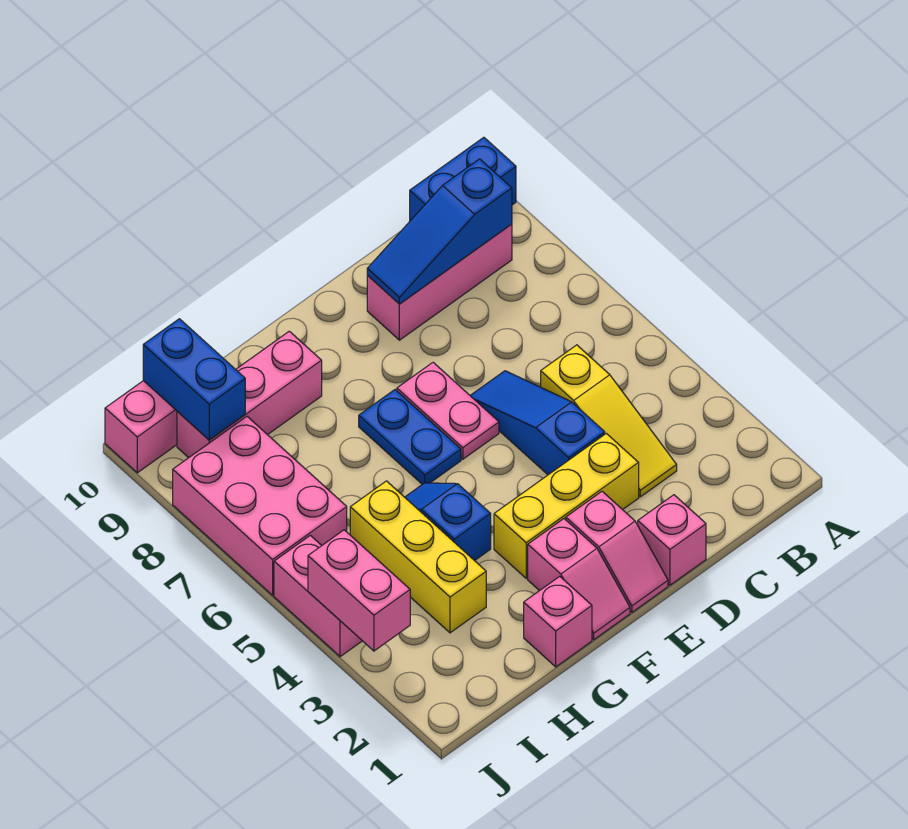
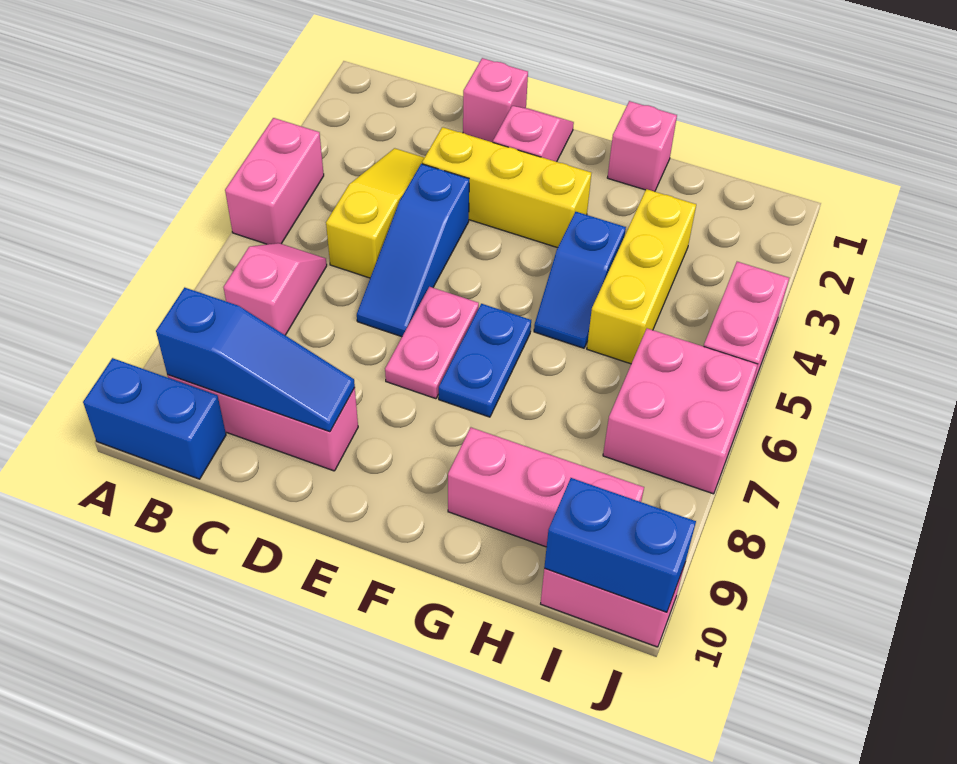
pink 1x2 slope [528,519,630,640] -> pink 1x2 slope moved to [223,243,327,335]
pink 2x3 brick [173,417,347,595] -> pink 2x2 brick [603,328,758,494]
blue 1x2 brick [143,319,245,440] -> blue 1x2 brick turned to [544,478,696,613]
pink 1x2 brick [308,530,410,651] -> pink 1x2 brick moved to [225,118,324,244]

